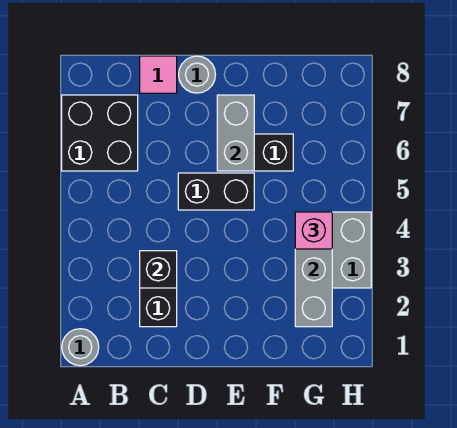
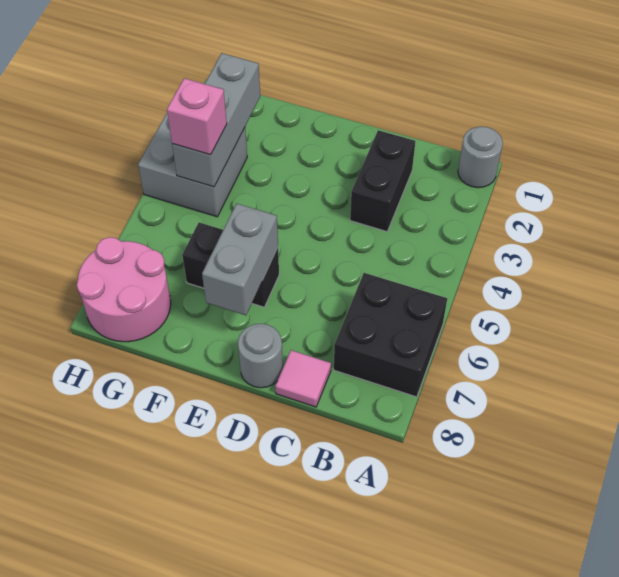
black 1x1 brick [140,251,177,288] -> none
black 1x2 brick [178,173,254,210] -> none
none -> pink 2x2 round brick [77,237,171,342]

